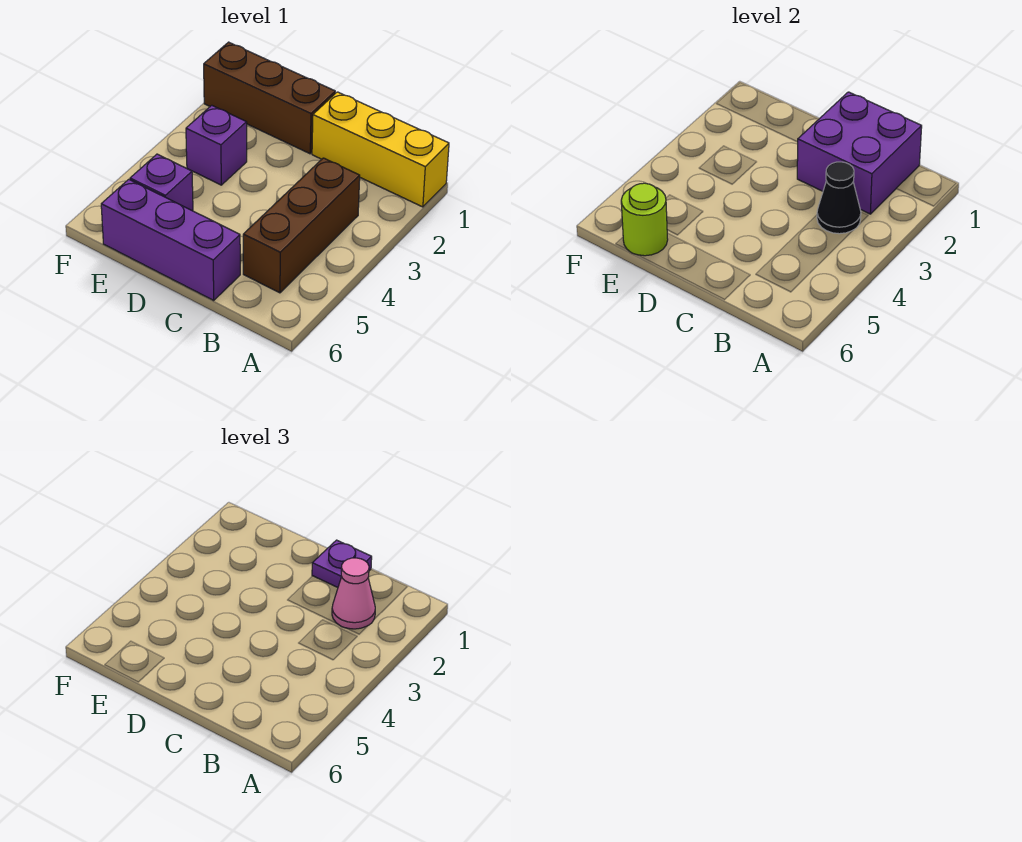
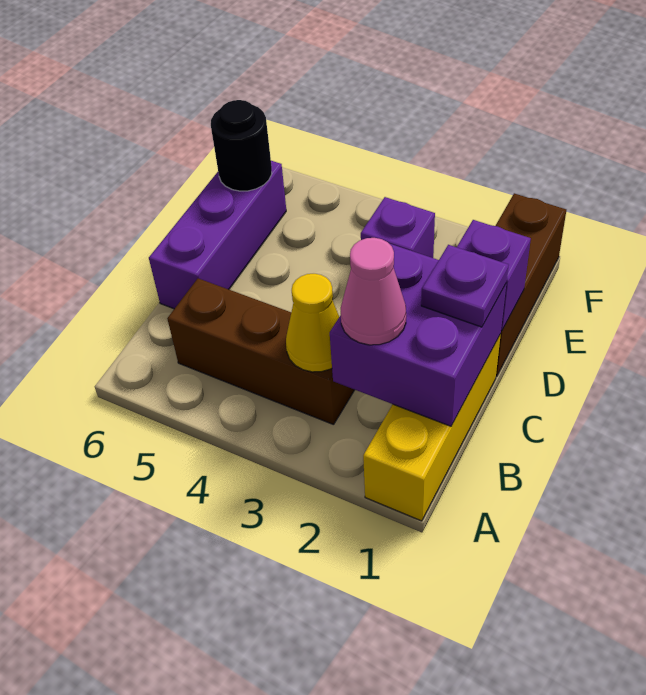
black 1x1 cone [817,162,861,234] -> yellow 1x1 cone [286,274,339,372]
purple 1x1 brick [130,154,193,211] -> purple 1x1 brick moved to [457,220,531,331]
lime 1x1 round brick [621,183,668,256] -> black 1x1 round brick [211,100,272,191]

